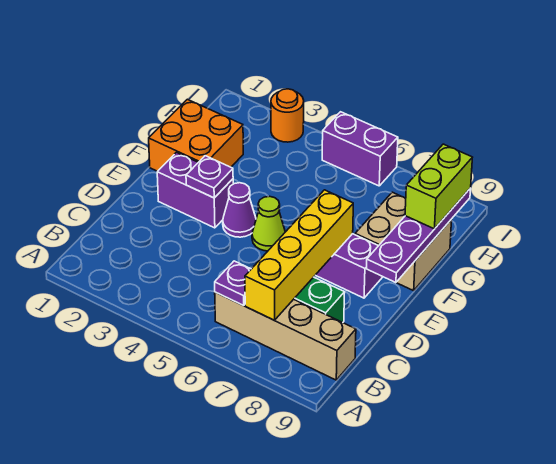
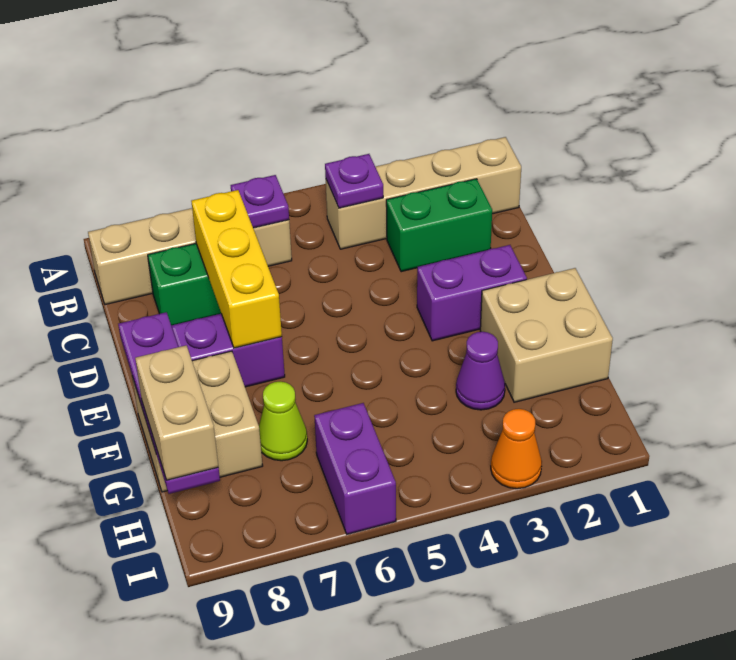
none -> tan 1x4 brick [326,137,521,249]
yellow 1x4 brick [245,190,353,320] -> yellow 1x3 brick [191,190,282,348]
none -> green 1x2 brick [386,179,492,272]
purple 1x1 plate [186,156,233,198] -> purple 1x1 plate moved to [325,154,383,208]
purple 1x1 cone [223,183,256,237] -> purple 1x1 cone moved to [456,332,505,410]
lime 1x1 cone [252,196,285,251] -> lime 1x1 cone moved to [259,382,307,461]
orange 2x2 brick [149,99,243,171] -> tan 2x2 brick [480,268,613,402]
lime 1x2 brick [405,144,473,229] -> tan 1x2 brick [135,345,218,480]
orange 1x1 round brick [271,89,304,142] -> orange 1x1 cone [491,409,542,489]
purple 1x2 brick [322,112,398,186] -> purple 1x2 brick turned to [314,403,396,534]

